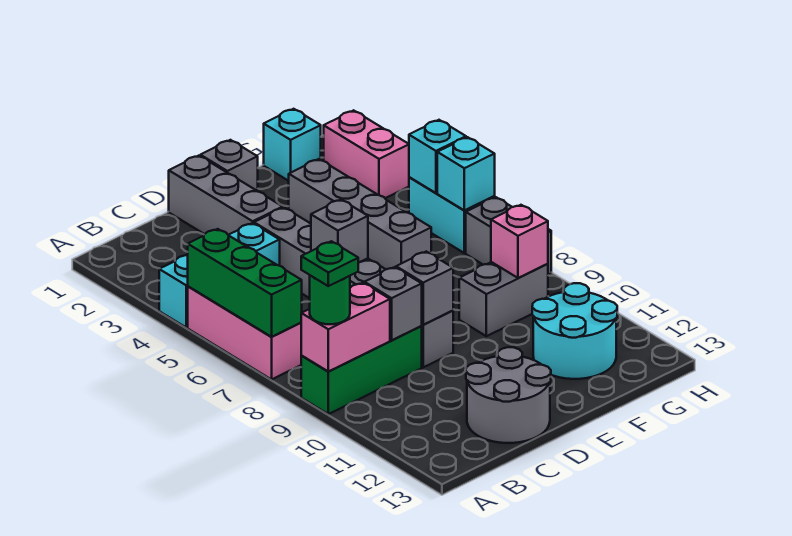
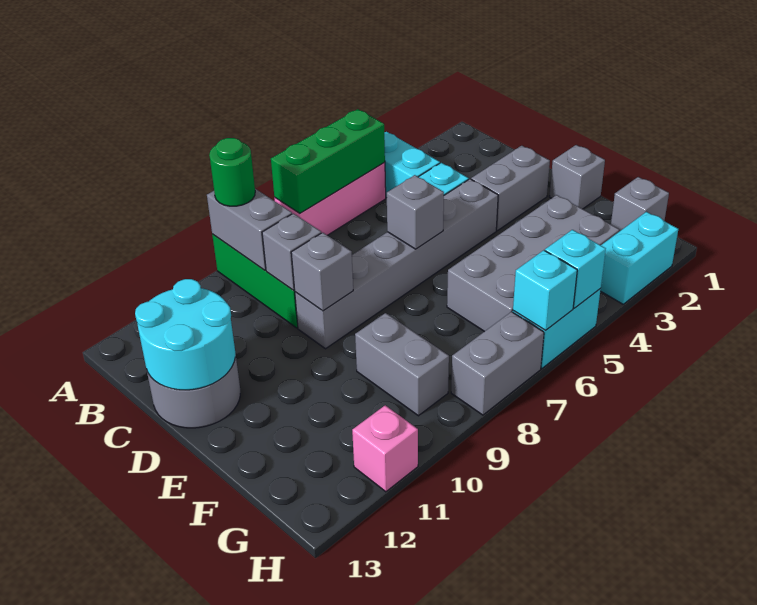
pink 1x2 brick [301,283,390,371] -> grey 1x2 brick [207,189,292,270]
green 1x1 plate [301,241,358,286] -> none
grey 1x3 brick [169,156,283,235] -> grey 1x2 brick [471,146,550,231]
grey 1x4 brick [289,159,431,269] -> grey 2x4 brick [447,195,619,332]
cyan 2x2 round brick [532,283,617,379] -> cyan 2x2 round brick moved to [135,279,236,390]
cyan 1x1 brick [264,109,321,181] -> grey 1x1 brick [611,177,669,231]
pink 1x1 brick [491,205,548,278] -> pink 1x1 brick moved to [352,405,418,492]
pink 1x2 brick [324,110,409,198] -> cyan 1x2 brick [600,212,678,304]

